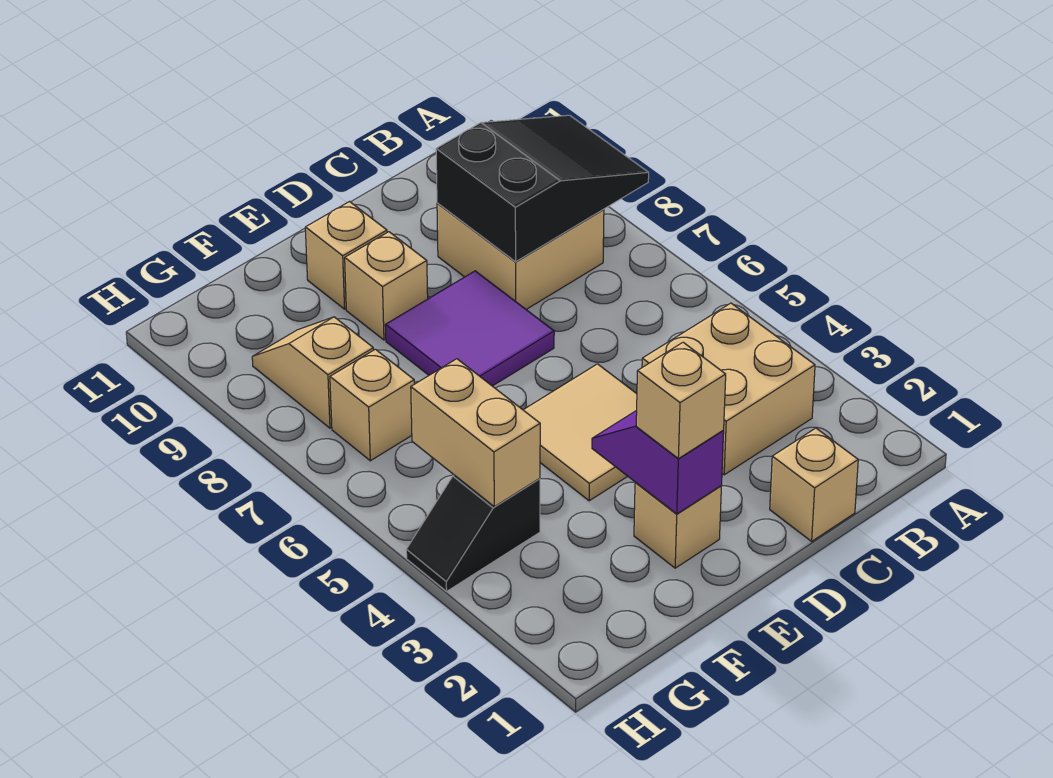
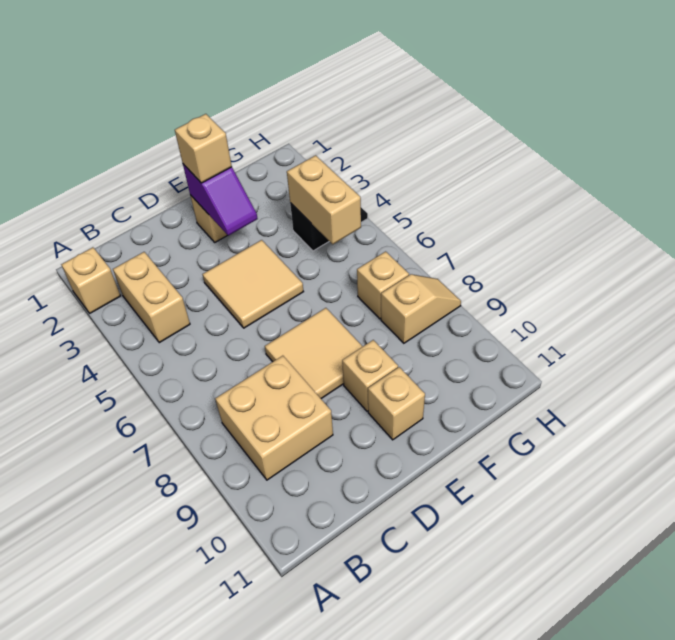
black 2x3 slope [436,115,649,262] -> none
tan 2x2 brick [642,303,815,475] -> tan 1x2 brick [113,252,190,343]
tan 1x1 brick [770,428,858,541] -> tan 1x1 brick moved to [61,247,120,313]
purple 2x2 tile [385,271,554,386] -> tan 2x2 tile [265,308,363,399]
tan 1x2 slope [252,317,374,428] -> tan 1x2 slope turned to [381,274,461,343]

